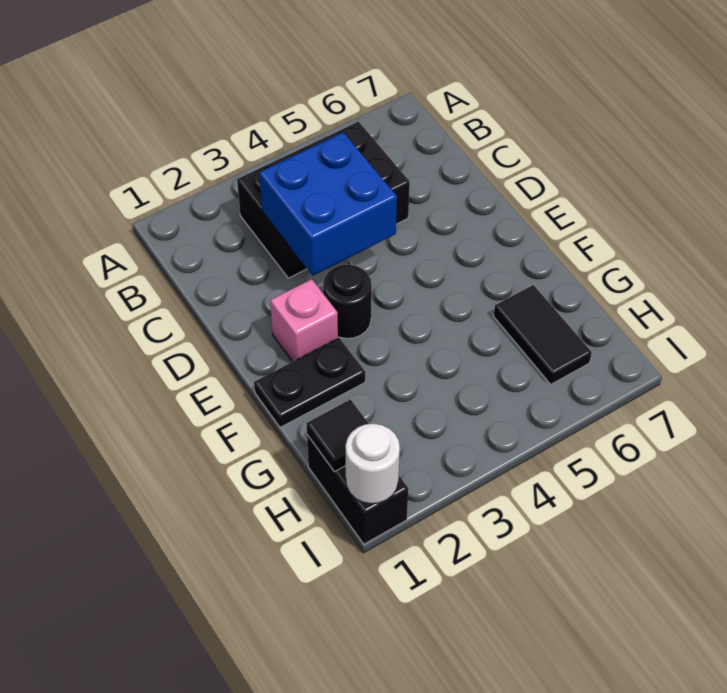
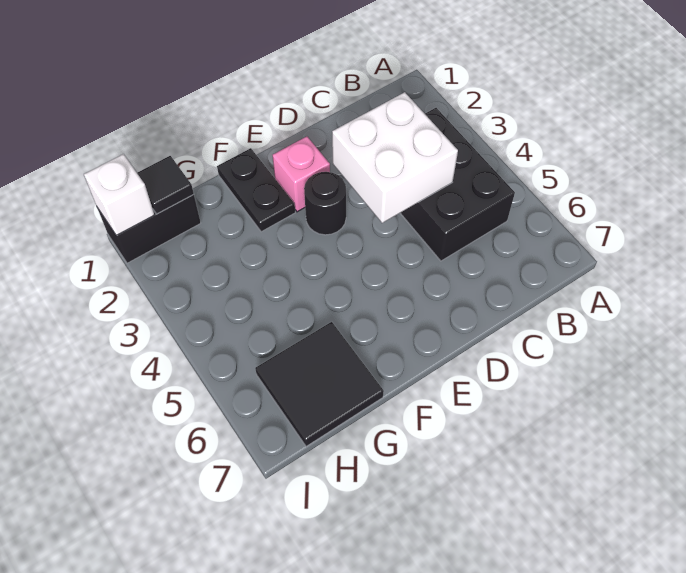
blue 2x2 brick [259,132,397,275] -> white 2x2 brick [332,92,458,223]
black 1x2 tile [494,285,592,384] -> black 2x2 tile [255,322,384,447]
white 1x1 round brick [346,424,400,504] -> white 1x1 brick [84,154,154,236]

